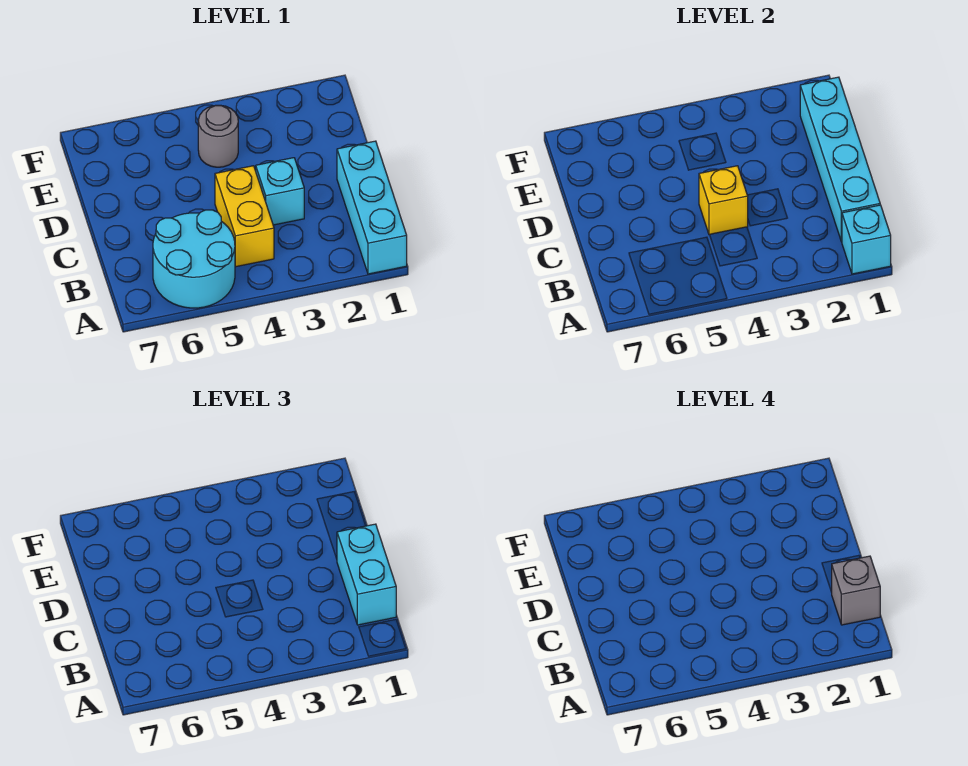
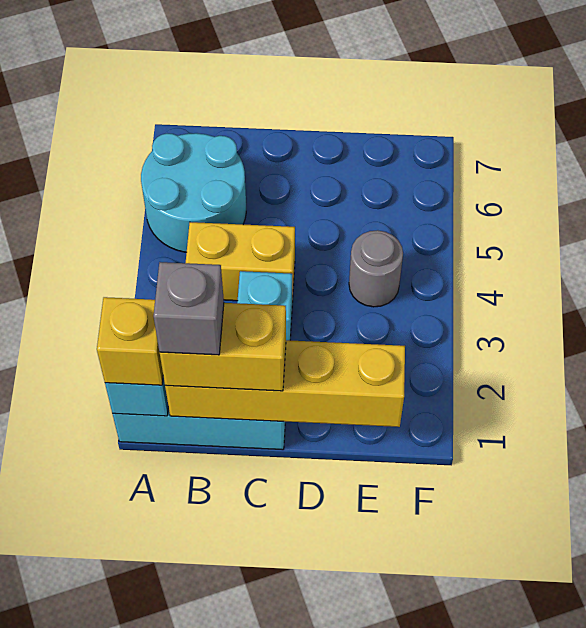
cyan 1x4 brick [800,77,880,242] -> yellow 1x4 brick [165,340,405,427]
cyan 1x2 brick [337,524,396,625] -> yellow 1x2 brick [160,303,286,391]
yellow 1x1 brick [699,166,748,235] -> yellow 1x1 brick moved to [97,297,163,385]

